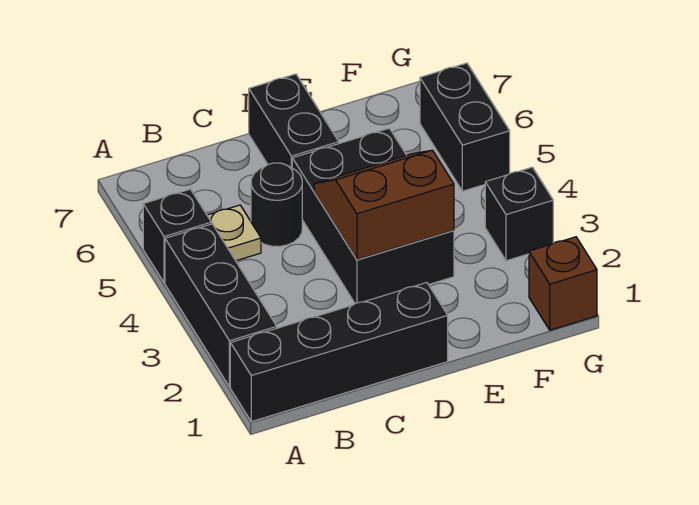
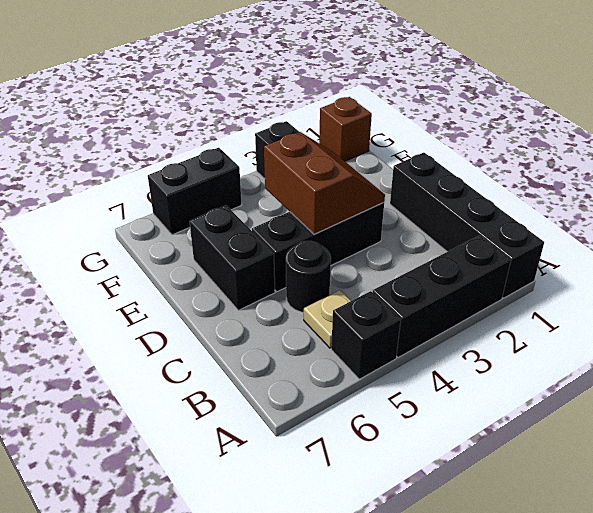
black 2x3 brick [292,128,454,304] -> black 1x3 brick [252,203,384,292]
brown 2x2 slope [314,150,454,260] -> brown 2x2 slope turned to [264,132,385,234]
black 1x2 brick [249,74,339,168] -> black 1x2 brick turned to [189,205,275,310]

